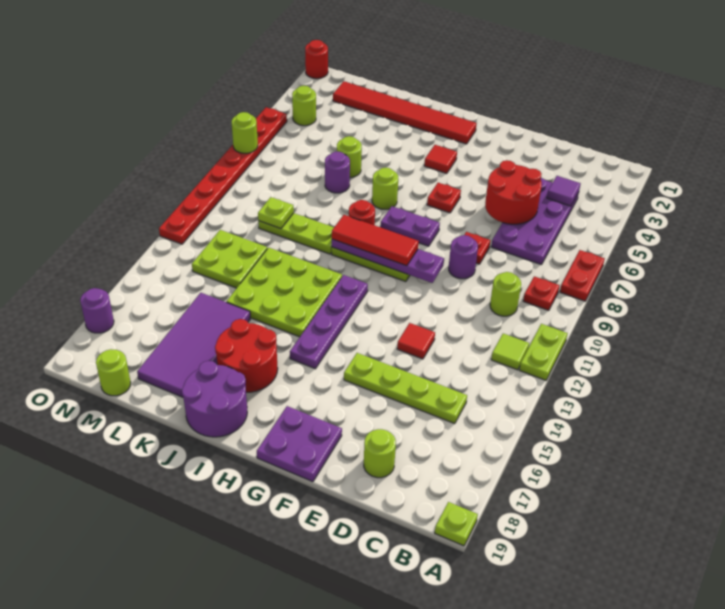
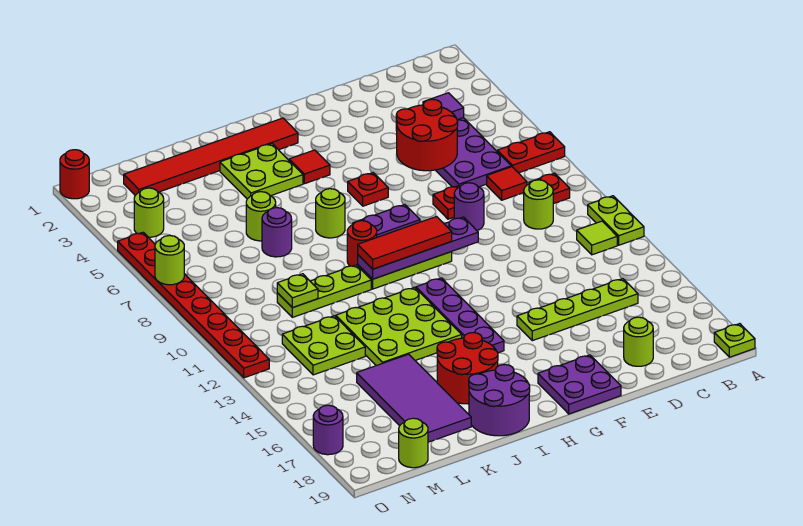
red 1x2 plate [560,250,605,301] -> red 1x2 plate turned to [497,132,565,173]
red 1x1 tile [397,323,435,359] -> red 1x1 tile moved to [487,167,527,200]
none -> lime 2x2 plate [220,144,303,199]

